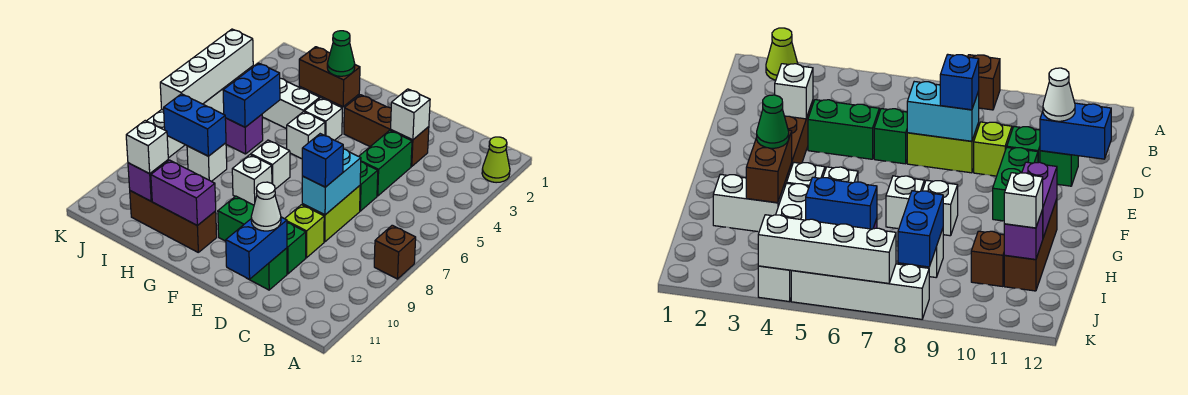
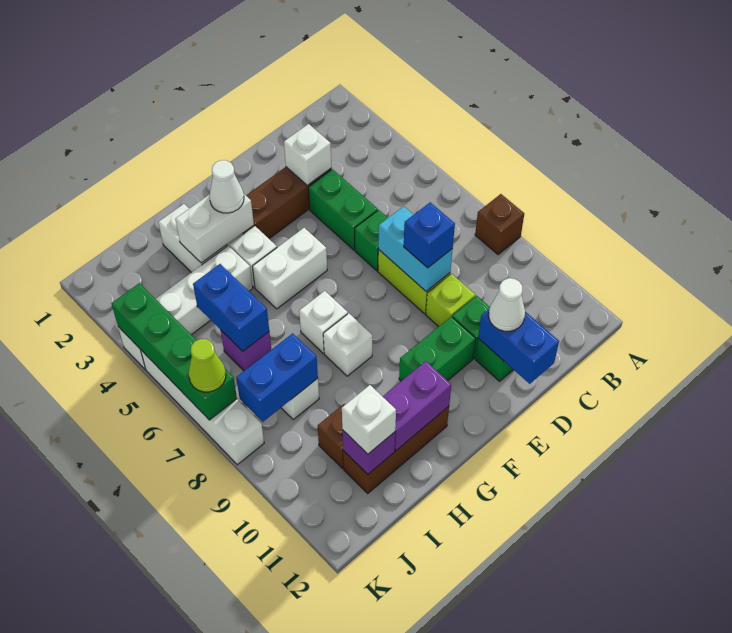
lime 1x1 cone [482,137,510,183] -> lime 1x1 cone moved to [189,339,226,392]
brown 1x2 brick [299,47,360,107] -> white 1x2 brick [175,194,254,263]
green 1x1 cone [327,31,355,76] -> white 1x1 cone [209,160,244,213]
white 1x1 brick [287,112,325,159] -> white 1x2 brick [252,228,327,309]
white 1x4 brick [160,29,253,110] -> green 1x4 brick [111,283,237,420]

